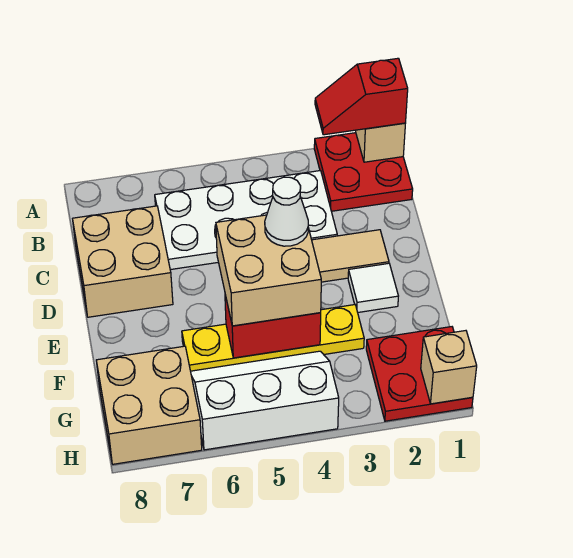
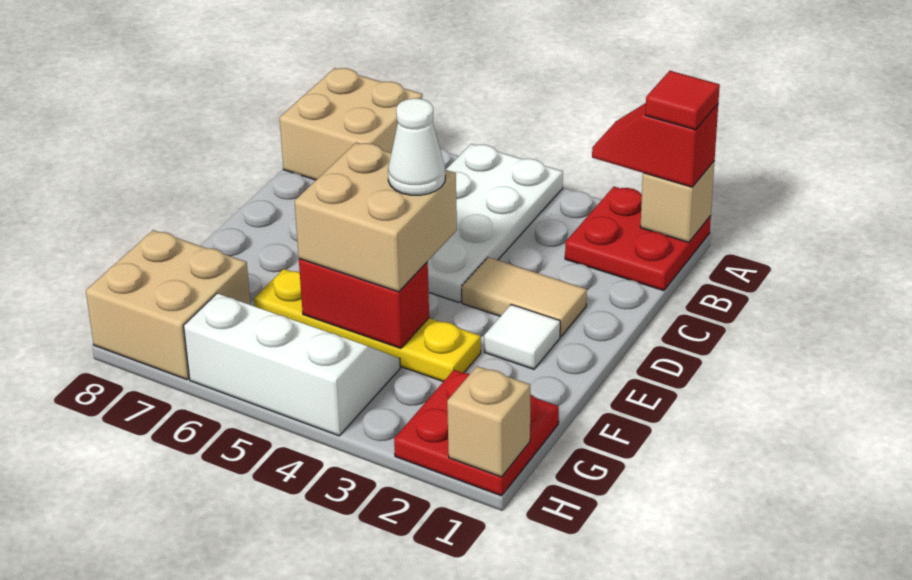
none -> red 1x1 tile [645,71,720,130]
white 2x4 plate [155,171,337,270] -> white 2x4 plate turned to [428,144,563,303]
tan 2x2 brick [73,206,173,317] -> tan 2x2 brick moved to [280,68,422,180]

